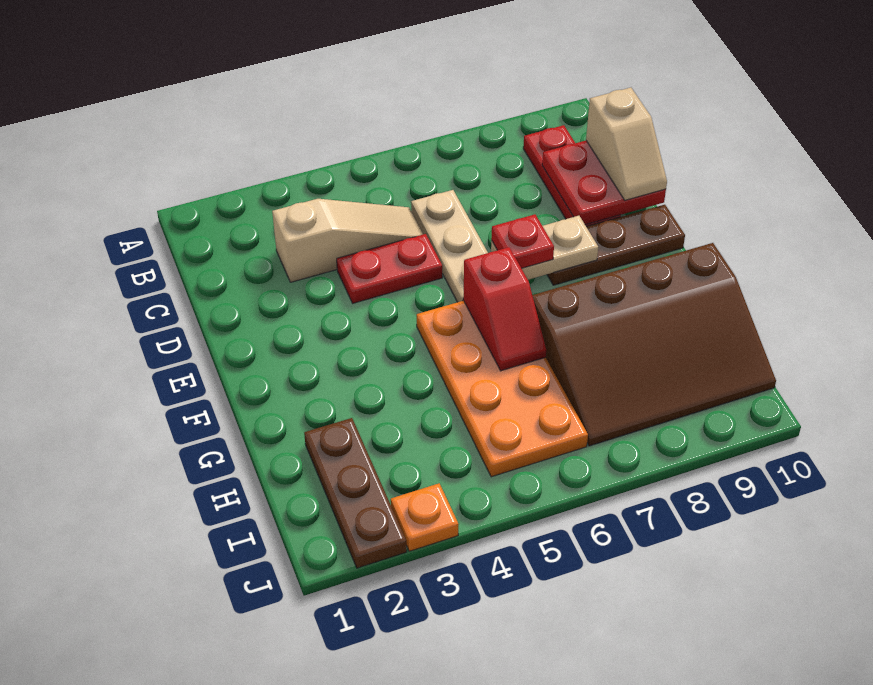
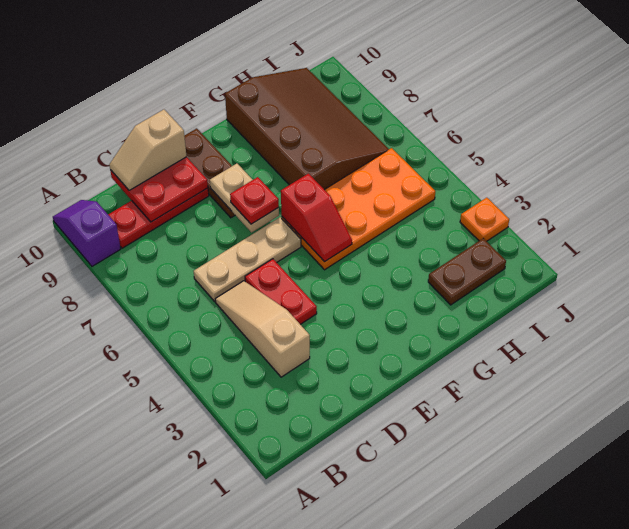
none -> purple 1x2 slope [53,200,121,266]
tan 1x2 slope [586,88,667,200] -> tan 1x2 slope turned to [109,110,187,190]
red 1x2 slope [463,247,546,371] -> red 1x2 slope turned to [281,174,352,262]
brown 1x3 plate [304,418,407,568] -> brown 1x2 plate [428,238,506,305]

